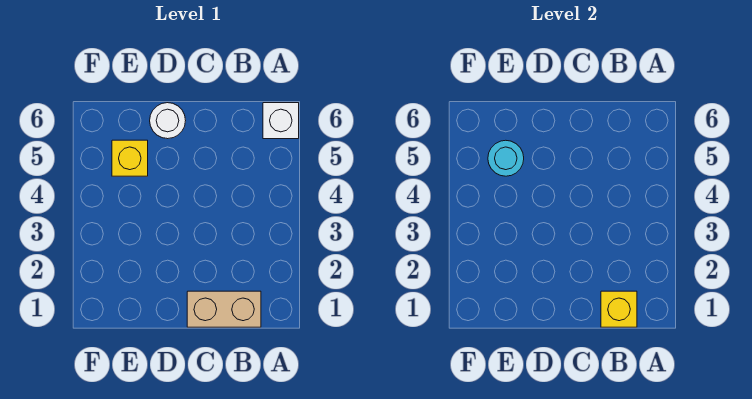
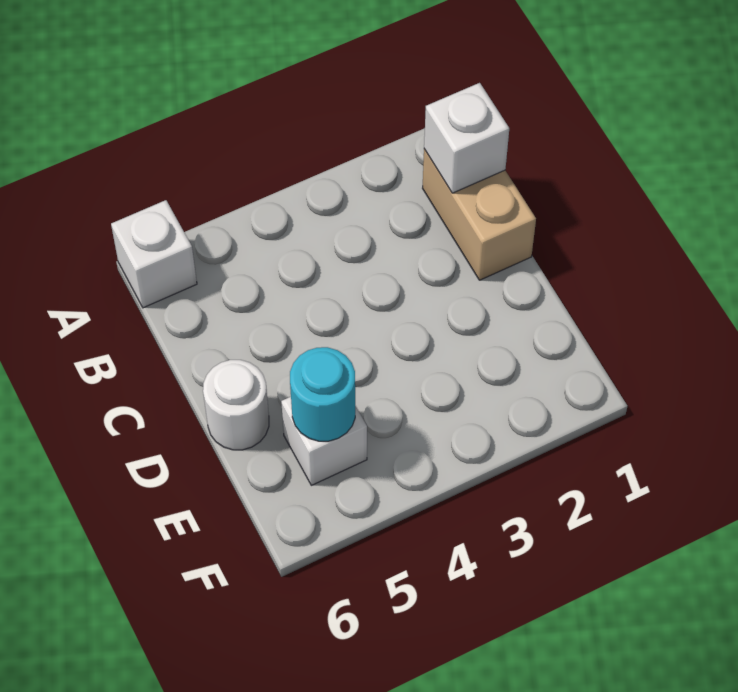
yellow 1x1 brick [601,291,637,327] -> white 1x1 brick [424,83,509,193]
yellow 1x1 brick [112,140,148,176] -> white 1x1 brick [281,397,367,485]

